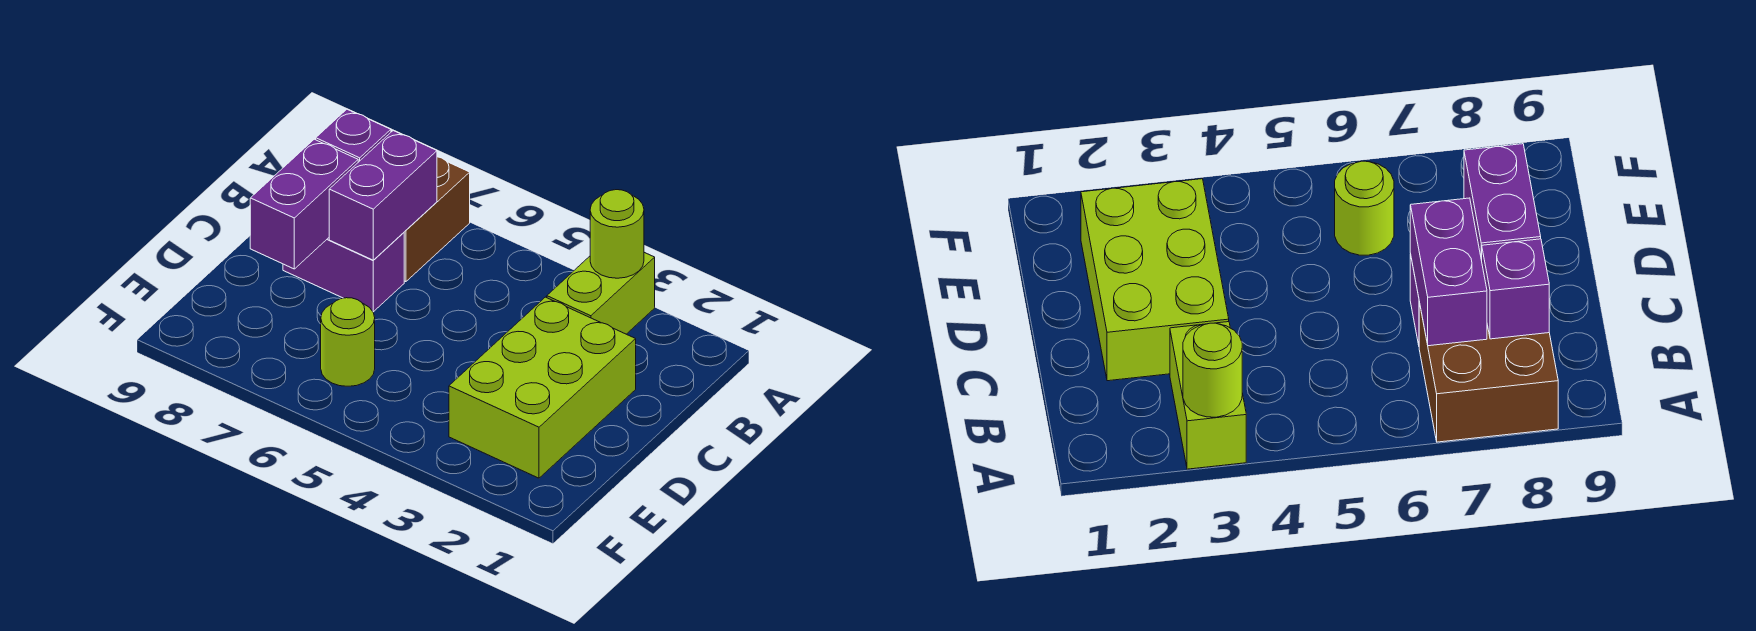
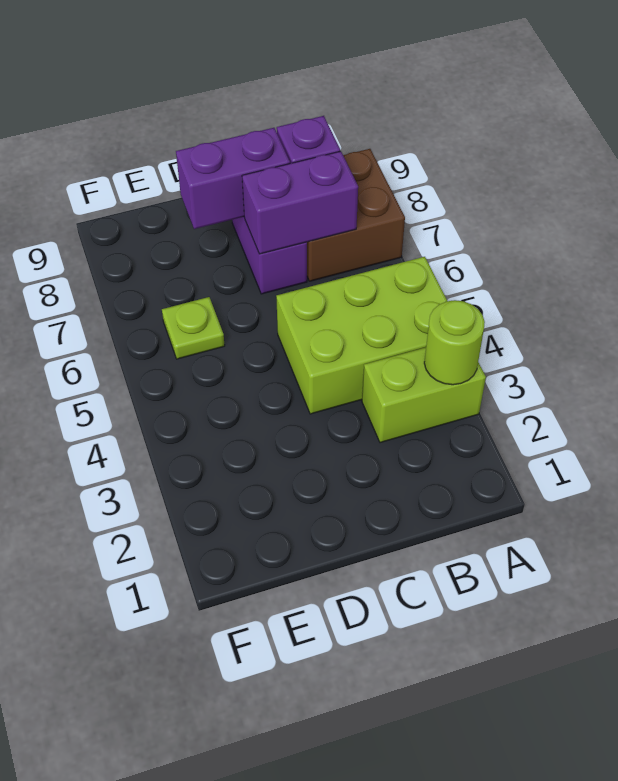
lime 2x3 brick [449,297,636,478] -> lime 2x3 brick moved to [276,257,447,414]
lime 1x1 round brick [321,298,375,386] -> lime 1x1 plate [162,297,225,359]

